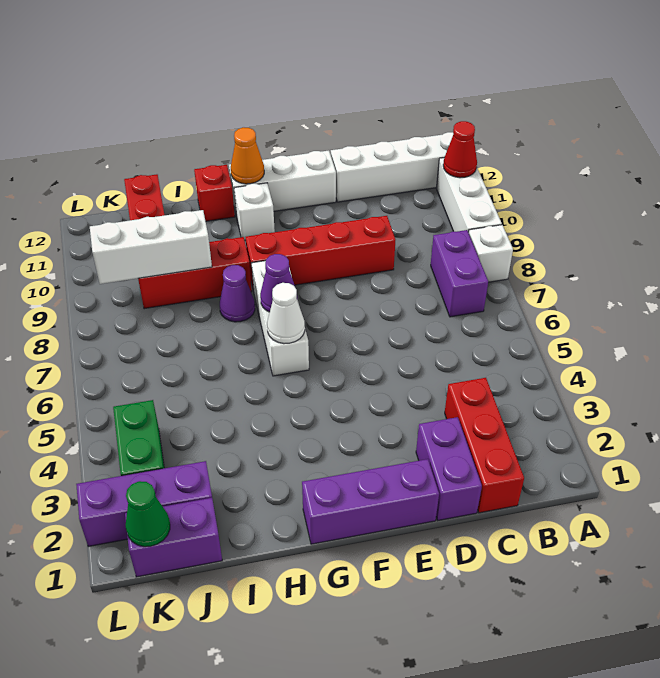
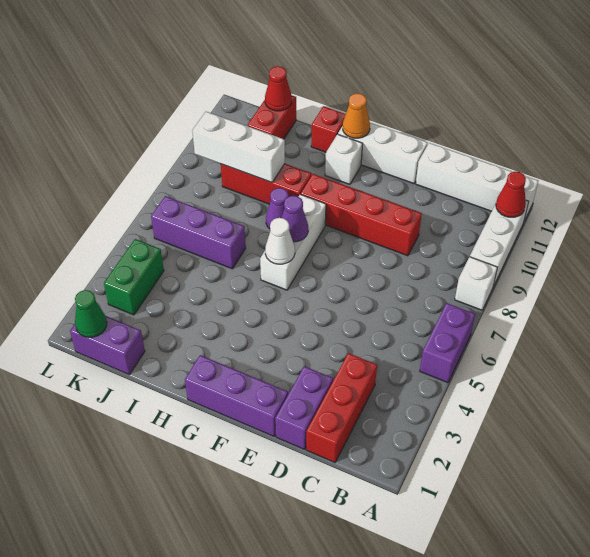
purple 1x2 brick [431,230,488,317] -> purple 1x2 brick moved to [420,303,475,383]
purple 1x3 brick [76,461,212,546] -> purple 1x3 brick moved to [151,196,246,269]
none -> red 1x1 cone [265,66,292,111]

